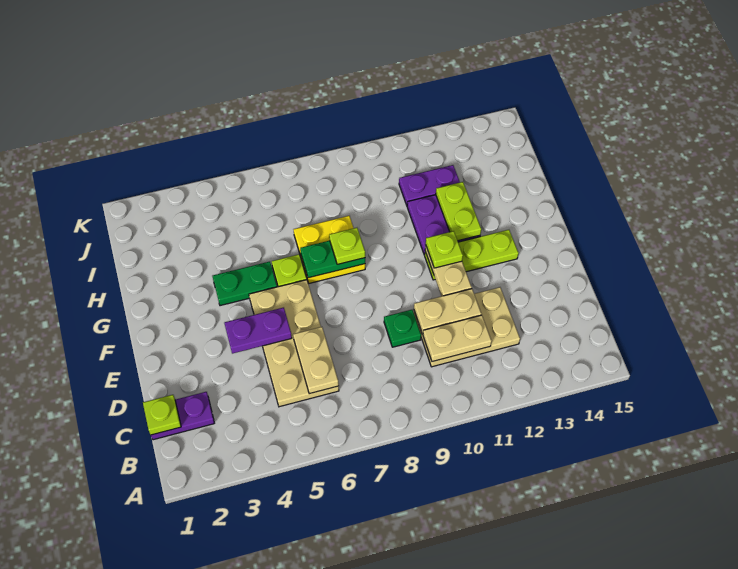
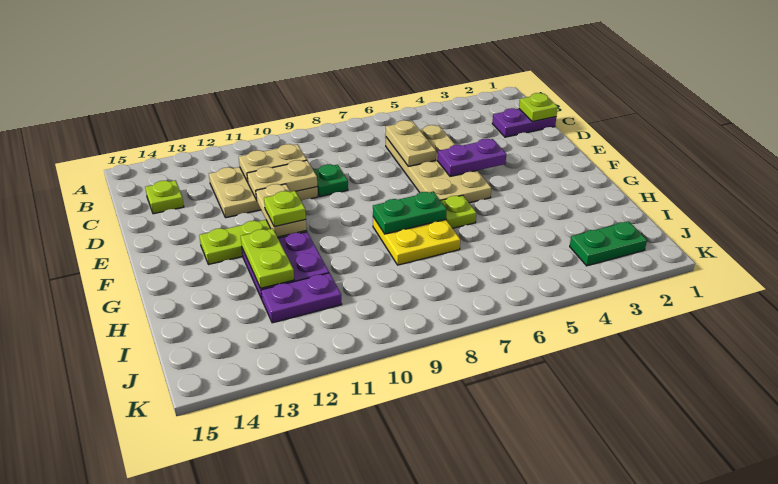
green 1x2 plate [212,262,277,306] -> green 1x2 plate moved to [570,221,647,266]
lime 1x1 plate [329,228,365,264] -> lime 1x1 plate moved to [145,180,184,214]

